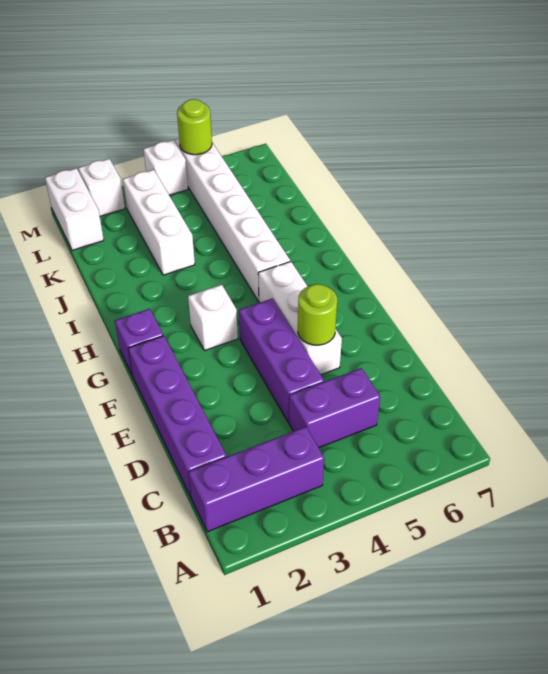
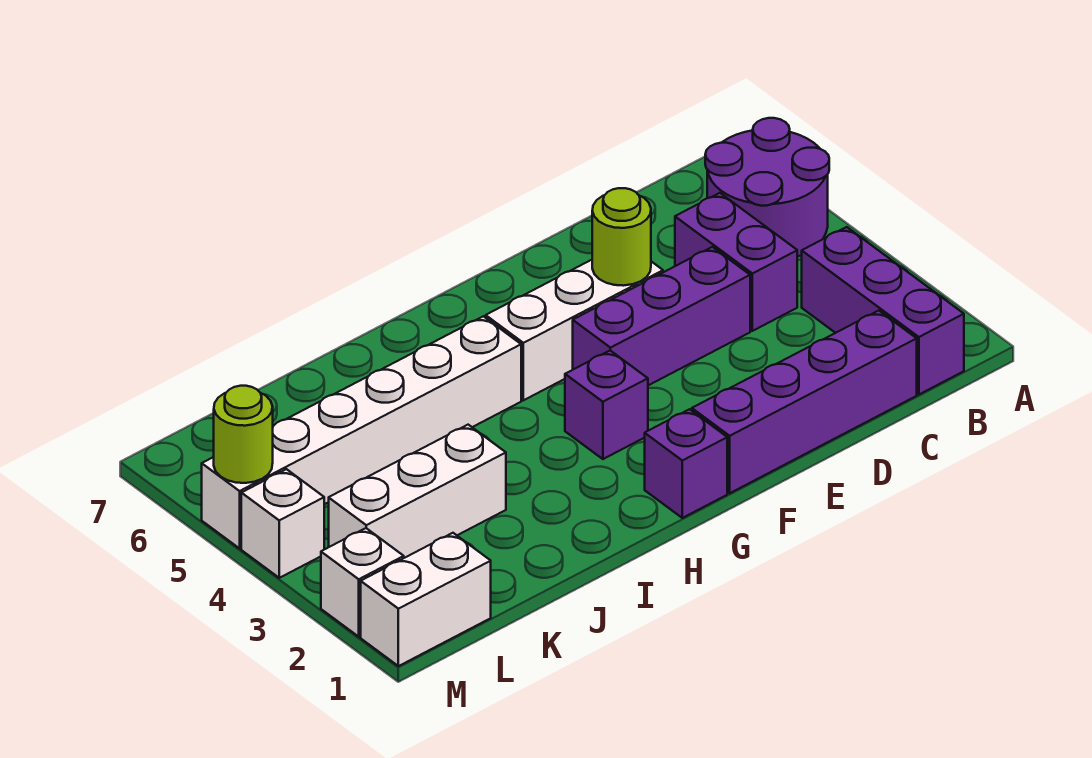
none -> purple 2x2 round brick [705,118,829,257]
white 1x1 brick [188,285,238,351] -> purple 1x1 brick [565,351,648,459]

